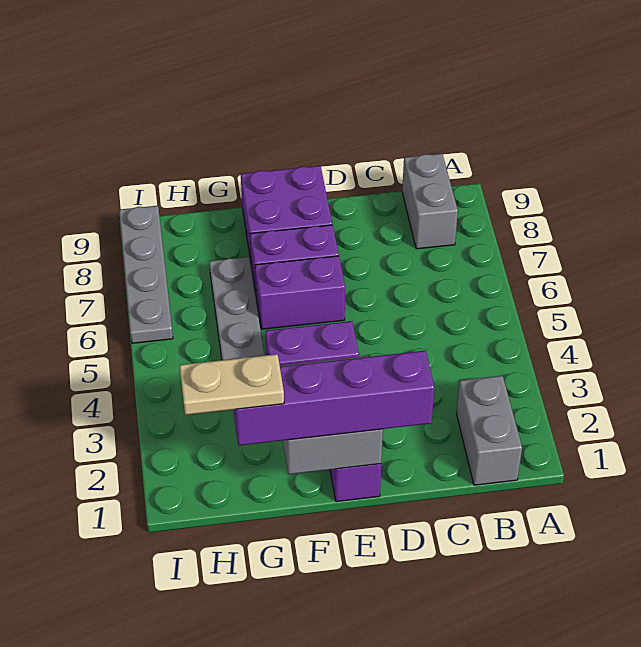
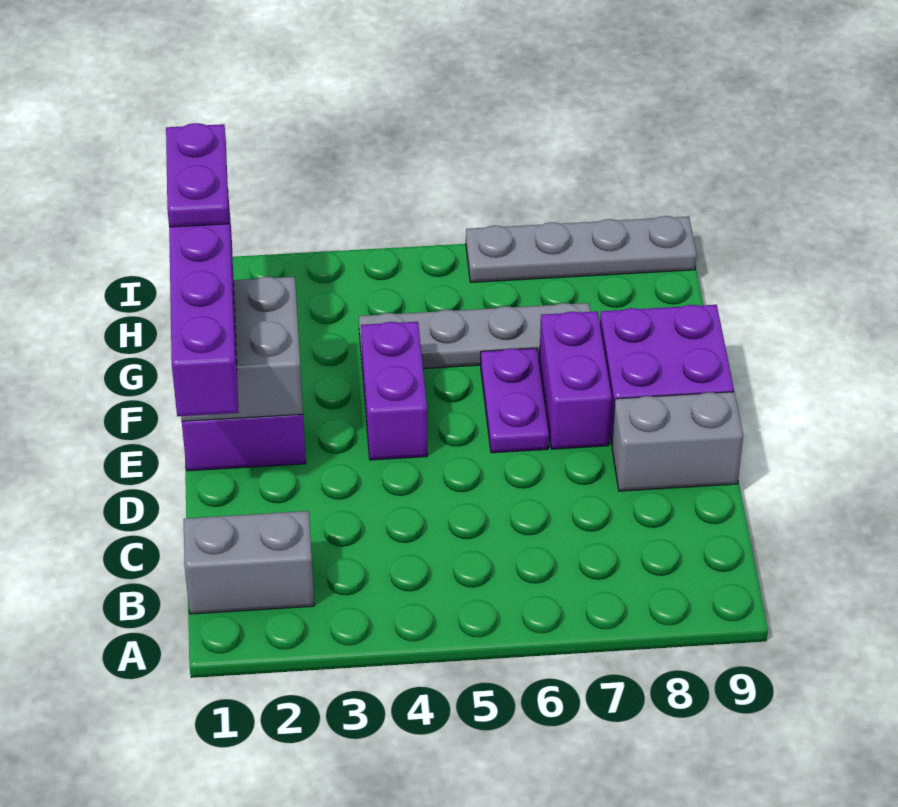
grey 1x2 brick [402,154,458,249] -> grey 1x2 brick moved to [612,392,743,491]
purple 1x2 brick [255,256,345,329] -> purple 1x2 plate [481,348,549,453]
tan 1x2 plate [180,354,284,415] -> purple 1x2 plate [166,123,229,227]

